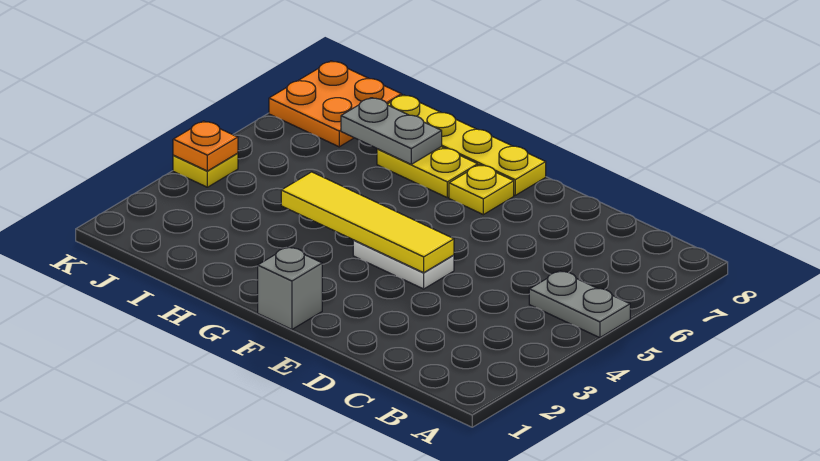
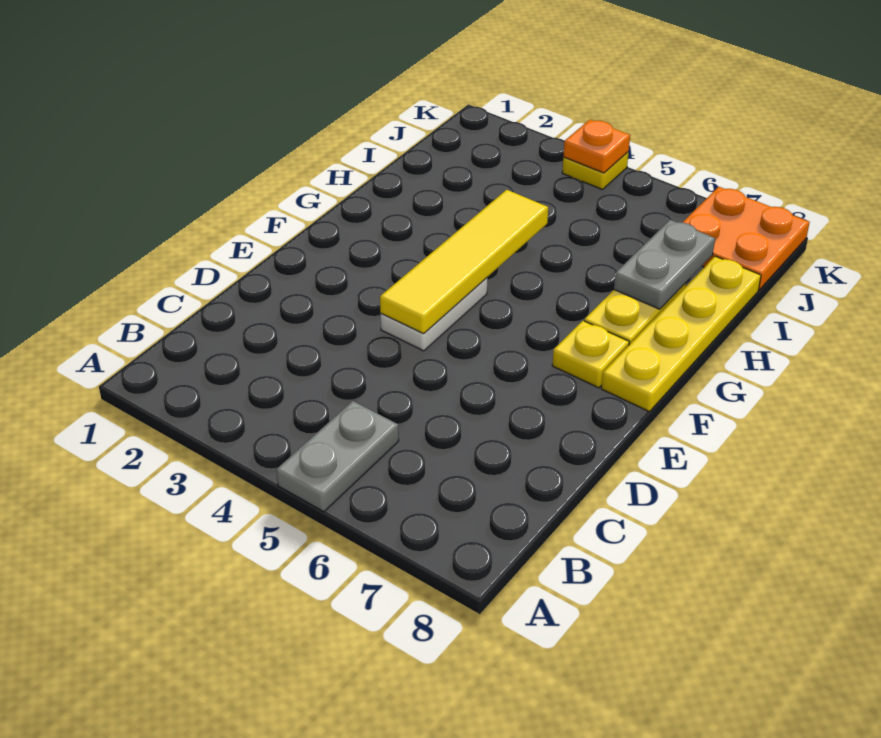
grey 1x1 brick [258,247,322,329] -> none

